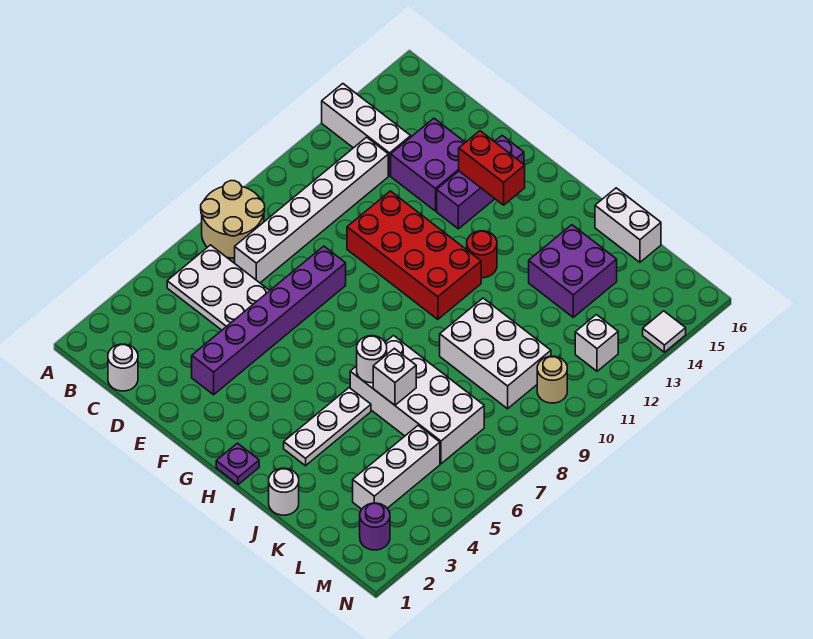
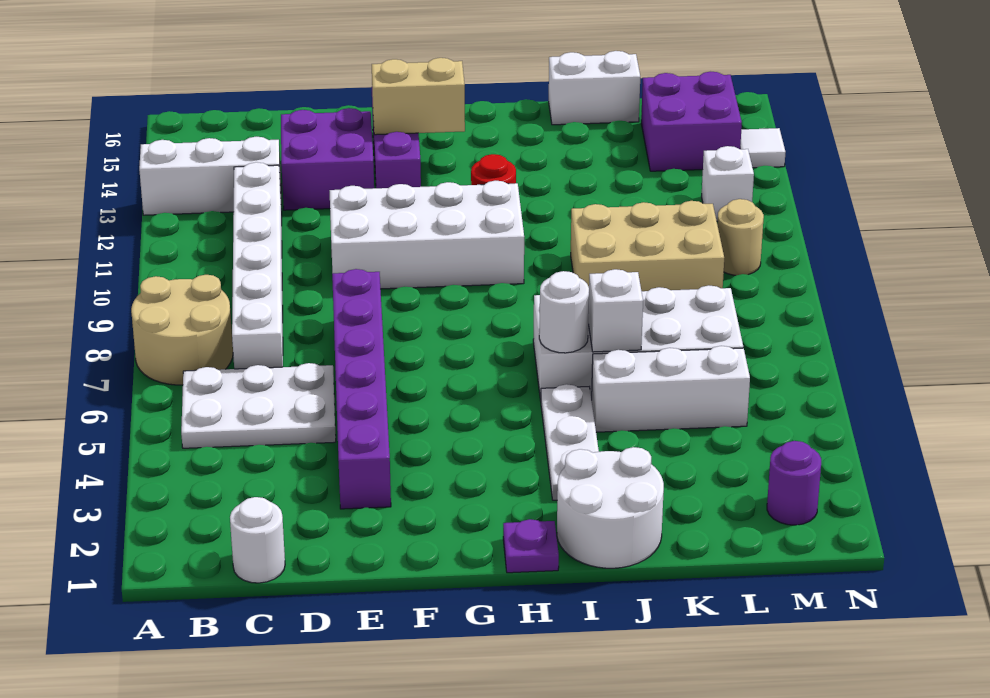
red 2x4 brick [347,191,481,319] -> white 2x4 brick [330,181,524,289]
red 1x2 brick [459,131,525,205] -> tan 1x2 brick [372,58,465,135]
white 1x1 round brick [269,468,299,515] -> white 2x2 round brick [557,447,664,568]
white 2x3 brick [440,298,551,409] -> tan 2x3 brick [571,201,724,291]
purple 2x2 brick [529,225,617,317] -> purple 2x2 brick moved to [641,72,742,171]
white 1x3 brick [353,426,440,509] -> white 1x3 brick turned to [592,346,750,432]

